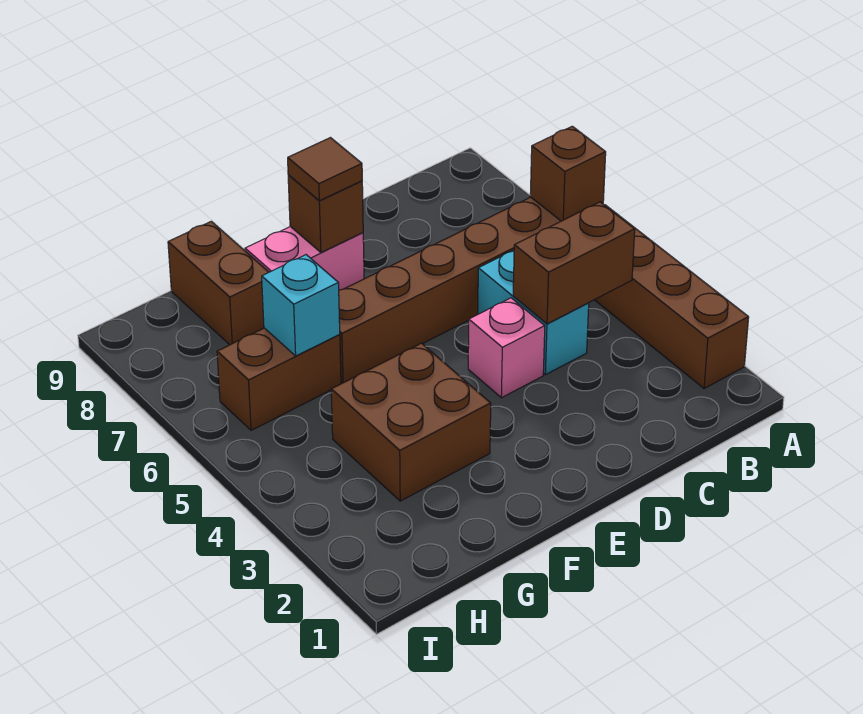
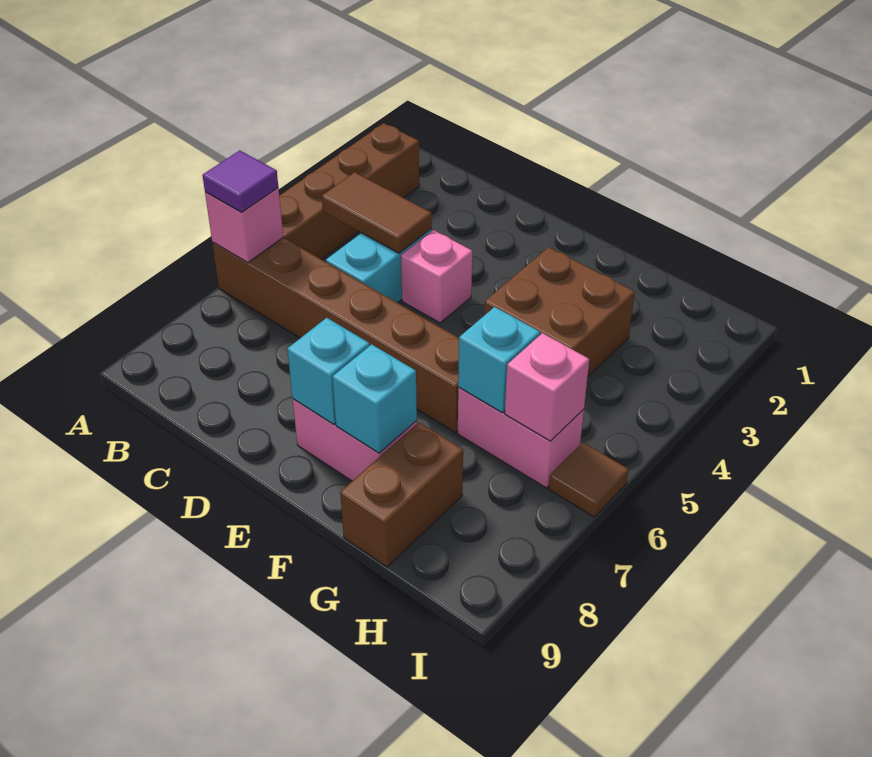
brown 1x1 brick [530,126,606,221] -> pink 1x1 brick [205,188,283,263]
none -> purple 1x1 tile [203,150,278,212]
brown 1x2 brick [513,202,635,324] -> brown 1x2 tile [322,172,432,253]
brown 1x1 brick [288,175,363,252] -> cyan 1x1 brick [287,318,370,424]
brown 1x1 tile [288,138,362,201] -> brown 1x1 tile moved to [549,443,629,517]
none -> cyan 1x1 brick [333,344,417,453]
brown 1x2 brick [217,328,341,430] -> pink 1x2 brick [458,388,584,488]
none -> pink 1x1 brick [505,333,589,441]

